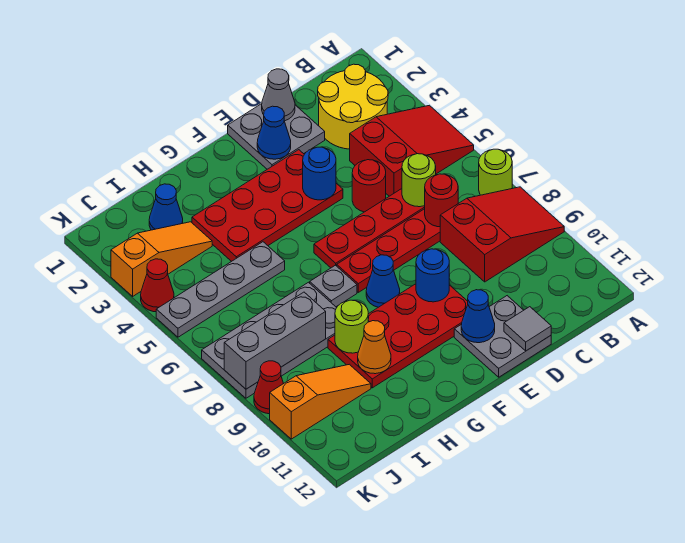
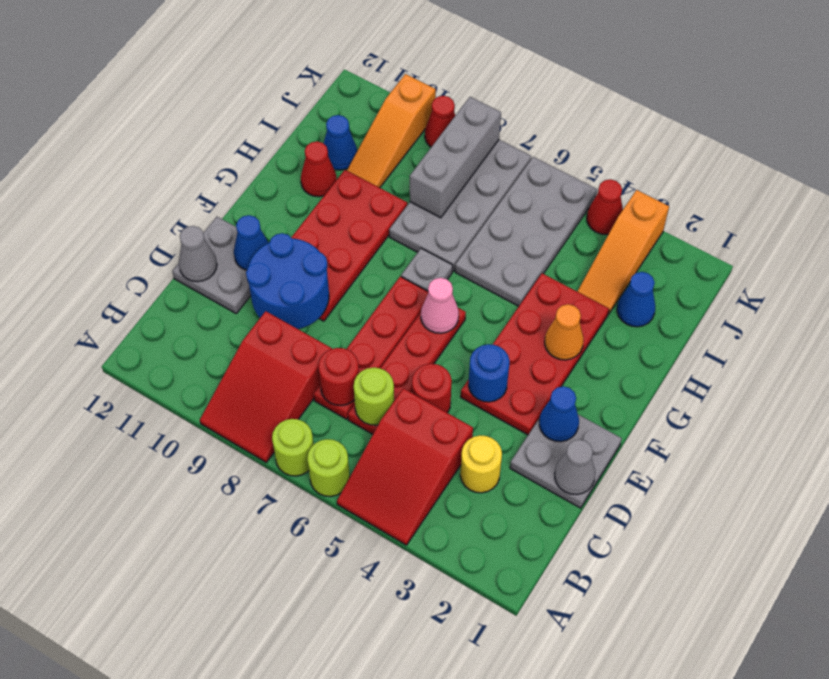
yellow 2x2 round brick [318,64,388,149] -> yellow 1x1 round brick [460,435,502,493]
grey 1x1 tile [504,307,551,351] -> grey 1x1 cone [179,226,217,282]
blue 1x1 round brick [416,249,449,302] -> blue 2x2 round brick [246,233,329,329]
none -> pink 1x1 cone [421,278,459,333]
blue 1x1 cone [366,255,400,307] -> blue 1x1 cone moved to [323,115,357,170]
grey 1x4 plate [156,242,285,337] -> grey 2x4 plate [455,157,597,306]
lime 1x1 round brick [335,300,368,353] -> lime 1x1 round brick moved to [307,439,350,497]
orange 1x1 cone [358,321,391,374] -> orange 1x1 cone moved to [545,304,583,360]
none -> red 1x1 cone [301,142,337,197]

